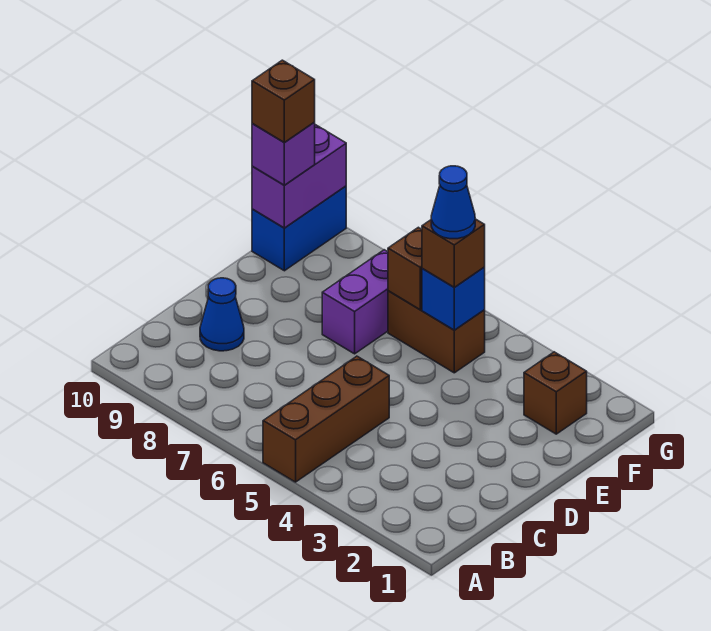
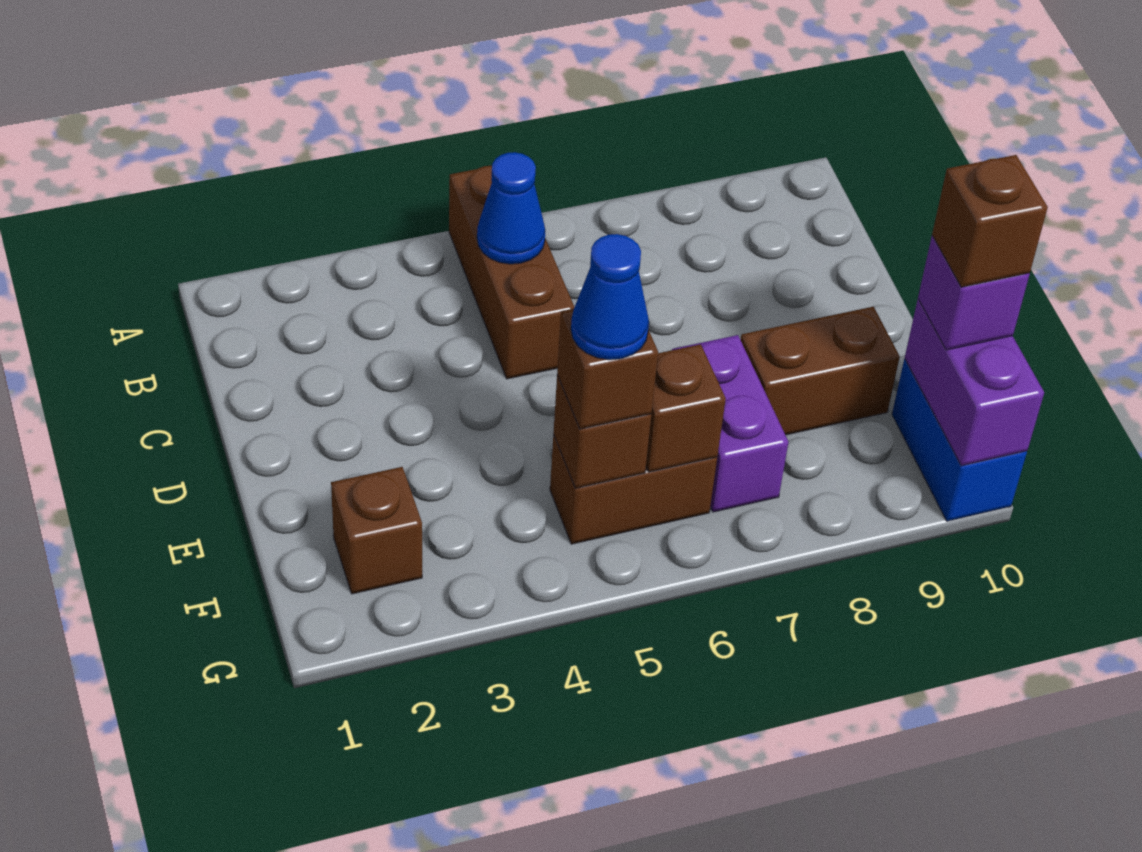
blue 1x1 cone [200,278,244,351] -> blue 1x1 cone moved to [477,152,545,264]
none -> brown 1x2 brick [741,307,900,435]
blue 1x1 brick [422,267,485,330] -> brown 1x1 brick [553,375,651,488]

